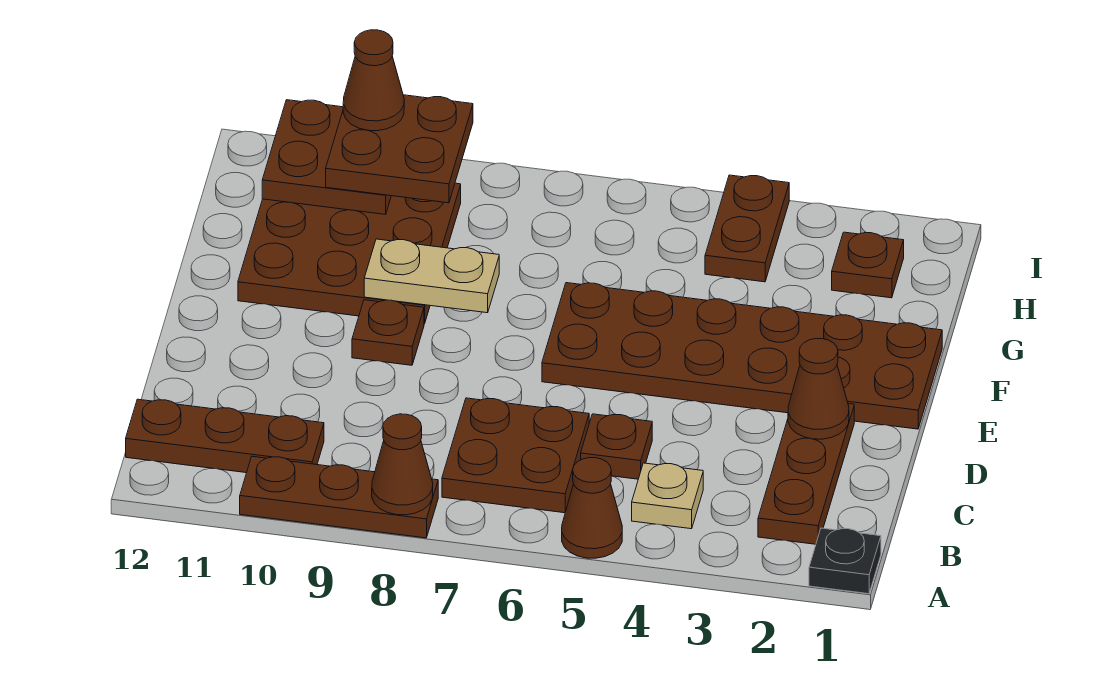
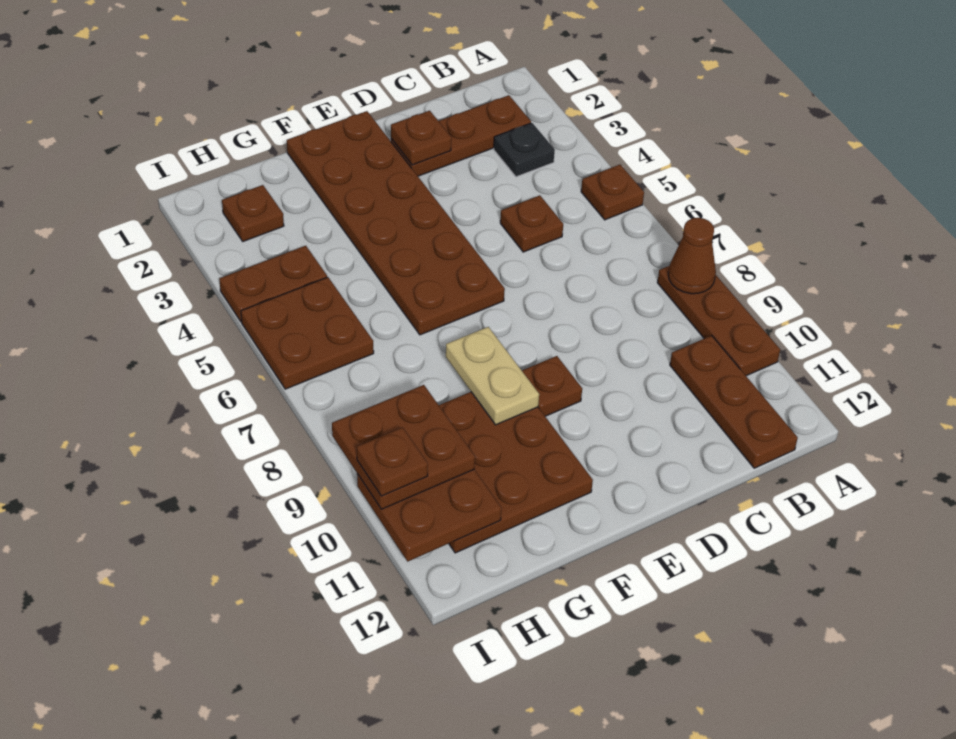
black 1x1 plate [809,528,881,594] -> black 1x1 plate moved to [494,123,555,177]
brown 1x1 cone [562,458,622,558] -> brown 1x1 plate [581,165,644,220]
tan 1x1 plate [632,463,703,529] -> none
brown 2x2 plate [442,398,589,513] -> brown 2x2 plate moved to [241,277,374,389]
brown 1x1 cone [788,339,849,439] -> brown 1x1 plate [391,111,451,165]
brown 1x1 cone [343,30,404,131] -> brown 1x1 plate [357,427,428,496]

